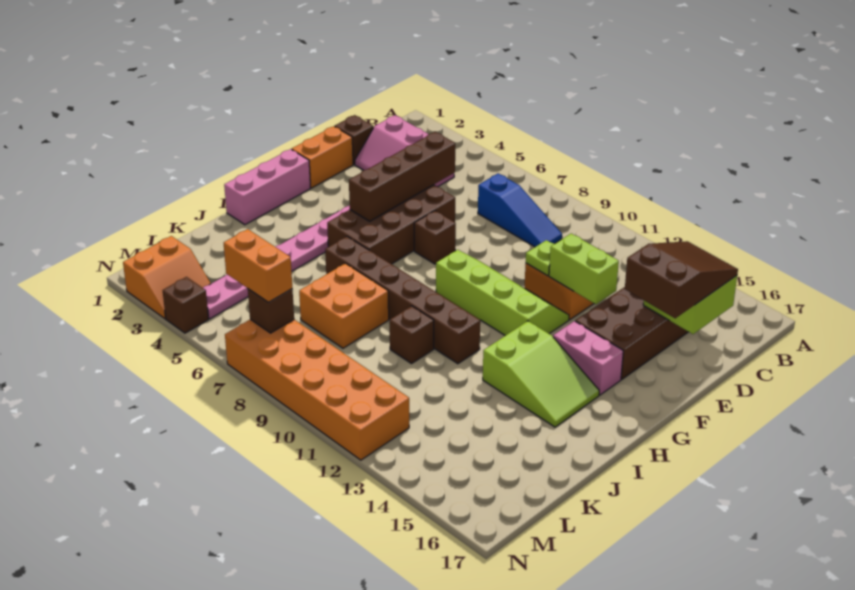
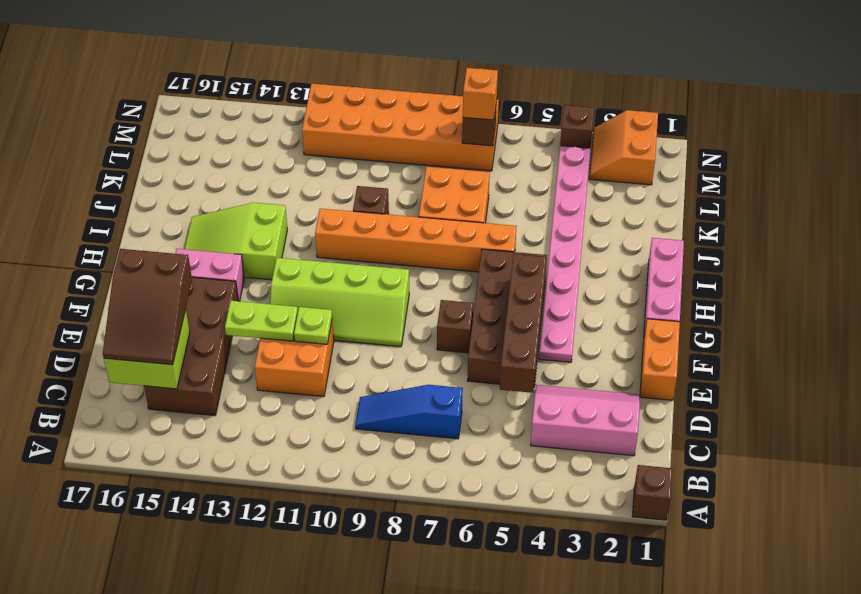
brown 1x1 brick [335,115,373,165] -> brown 1x1 brick moved to [632,465,672,520]
lime 1x2 brick [549,234,619,304] -> lime 1x2 plate [225,301,298,341]
brown 1x6 brick [325,236,480,364] -> orange 1x6 brick [315,208,517,272]
orange 1x2 brick [224,229,292,302] -> orange 1x1 brick [463,68,498,120]

